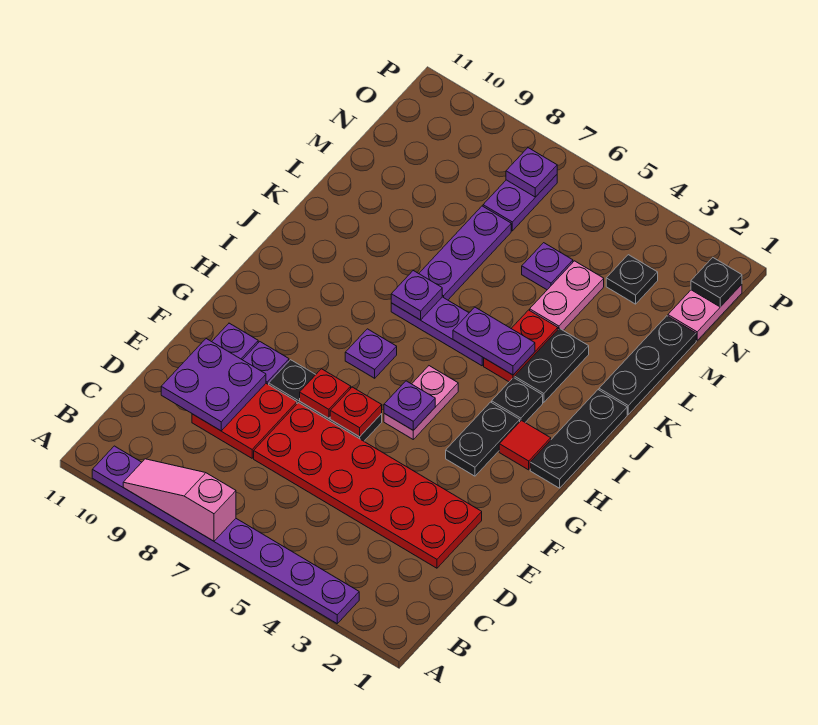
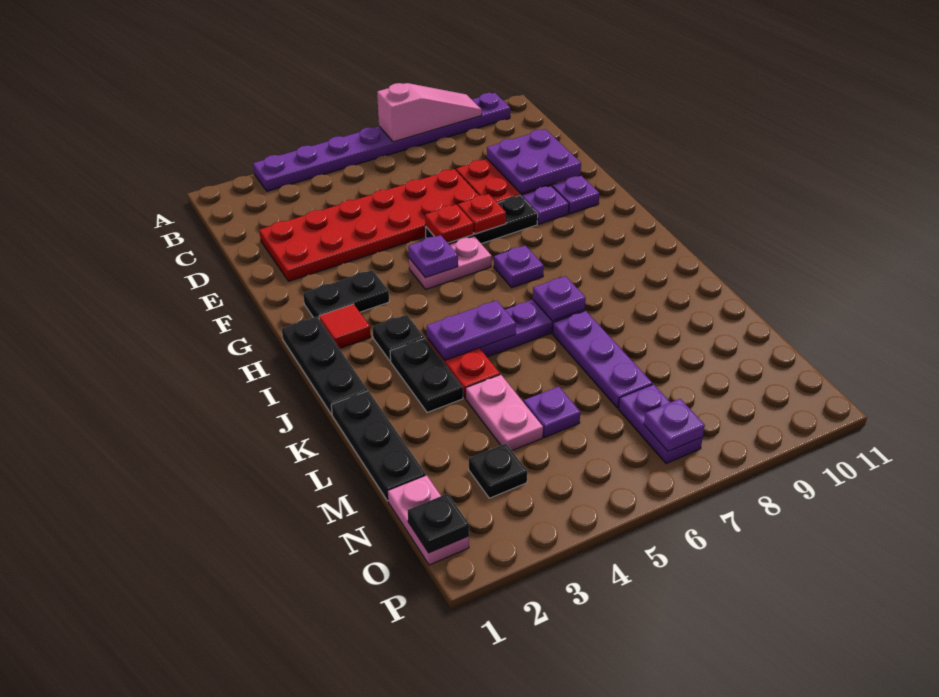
black 1x2 plate [446,402,520,476] -> black 1x2 plate turned to [303,270,389,318]
pink 1x2 plate [384,366,458,439] -> pink 1x2 plate turned to [409,236,492,289]

